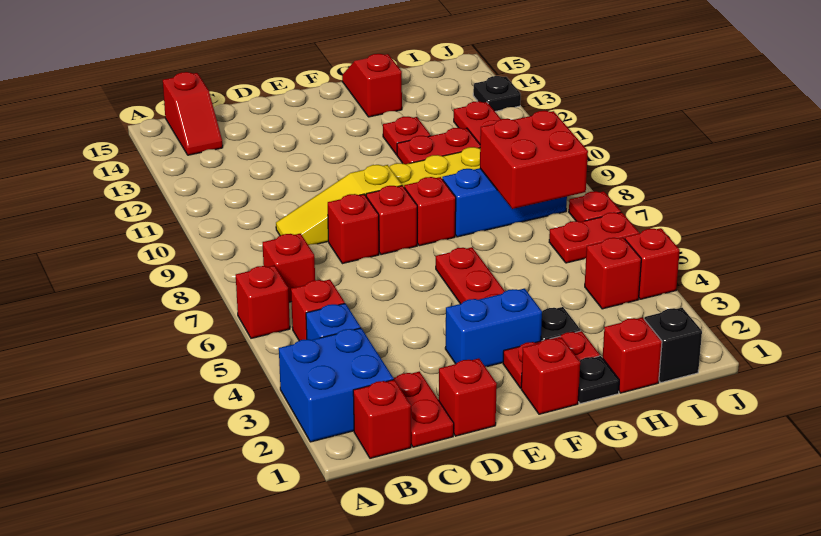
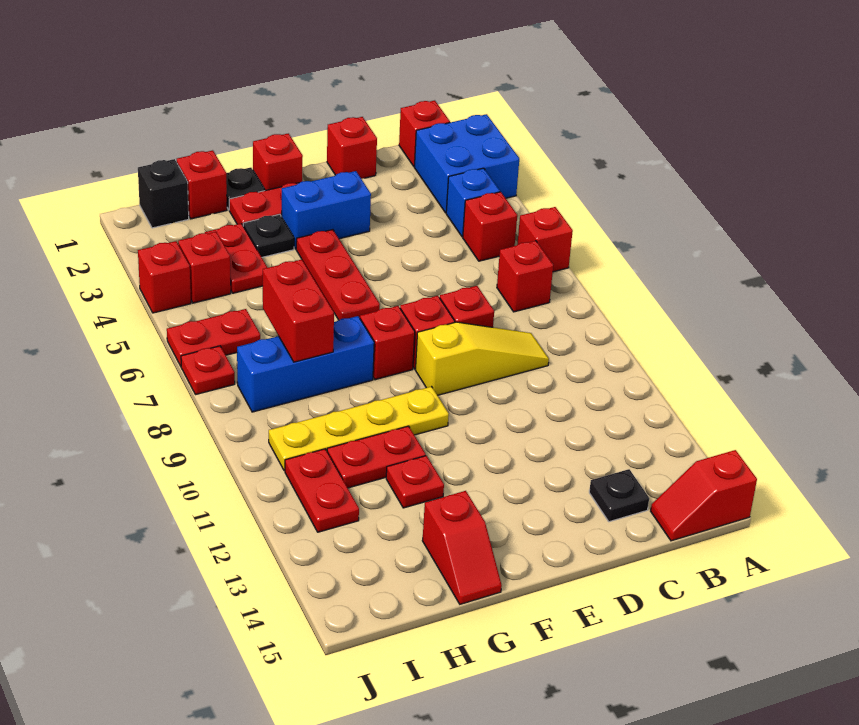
red 1x2 slope [163,72,223,155] -> red 1x2 slope turned to [651,450,757,541]
red 1x2 plate [394,372,454,447] -> red 1x2 plate moved to [205,224,267,293]
red 2x2 brick [480,111,588,209] -> red 1x2 brick [263,260,334,362]
black 1x1 plate [473,76,521,111] -> black 1x1 plate moved to [589,469,649,522]

